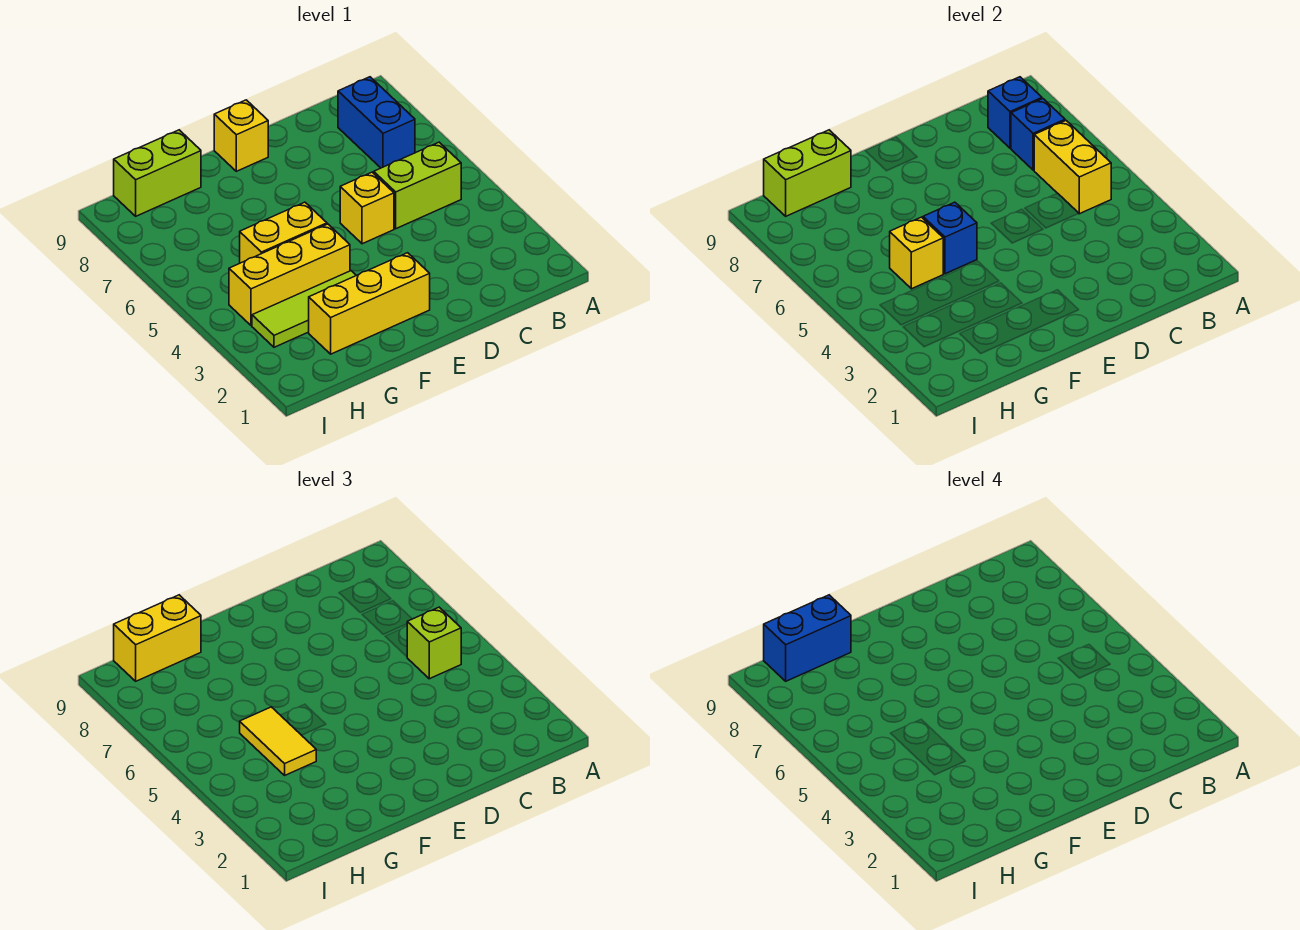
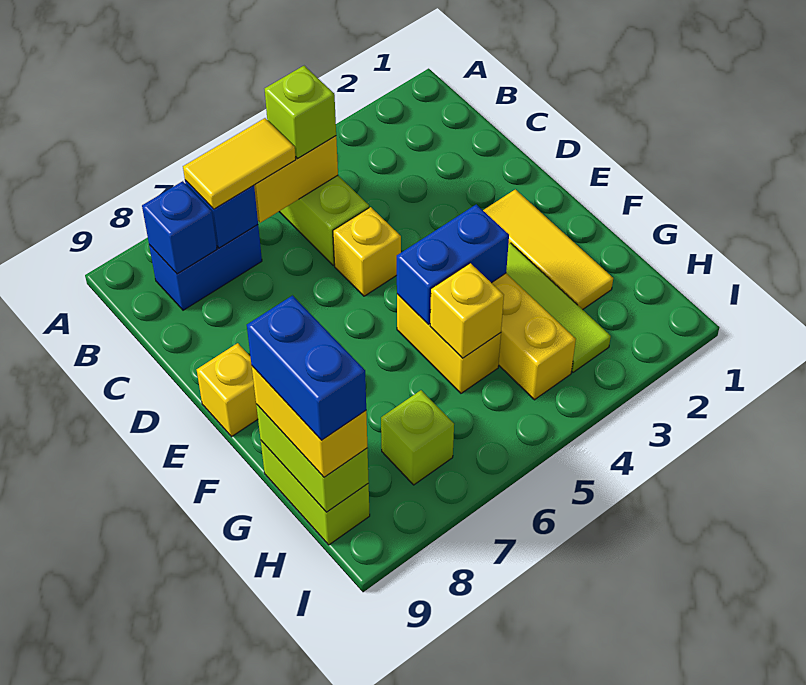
yellow 1x3 brick [309,253,430,354] -> yellow 1x3 tile [483,189,613,310]
blue 1x1 brick [923,202,977,274] -> blue 1x2 brick [397,204,509,325]
yellow 1x2 tile [240,707,316,775] -> yellow 1x2 tile moved to [183,118,296,209]
none -> lime 1x1 brick [381,390,454,485]

